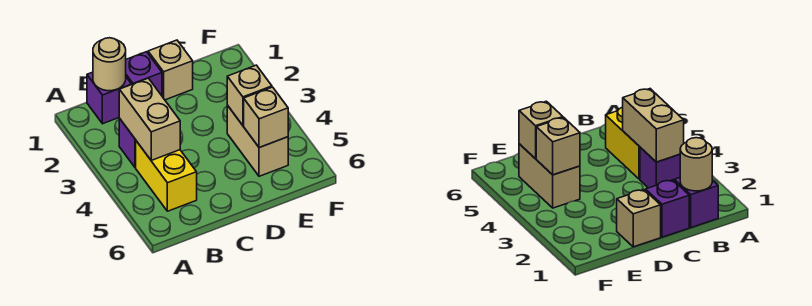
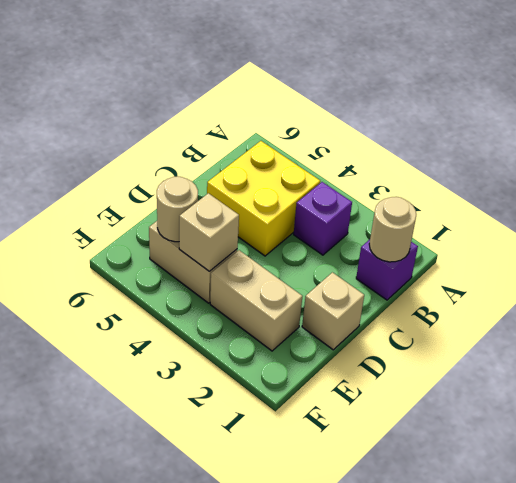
tan 1x2 brick [119,78,180,160] -> tan 1x2 brick moved to [210,250,302,351]
yellow 1x2 brick [136,141,197,211] -> yellow 2x2 brick [207,141,320,256]
purple 1x1 brick [126,52,162,96] -> none
tan 1x1 brick [244,87,288,148] -> tan 1x1 round brick [157,177,198,242]

